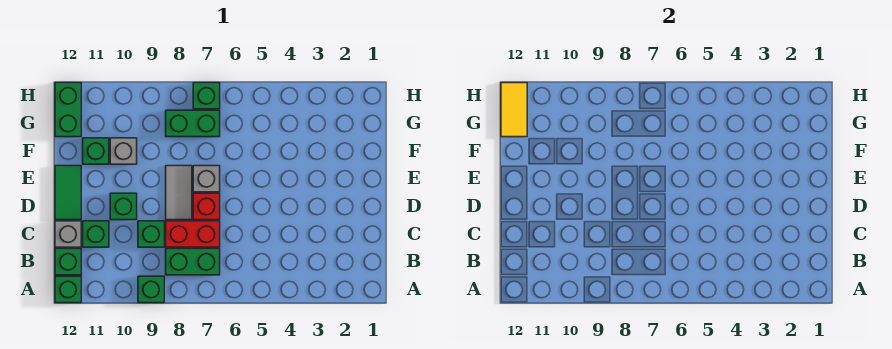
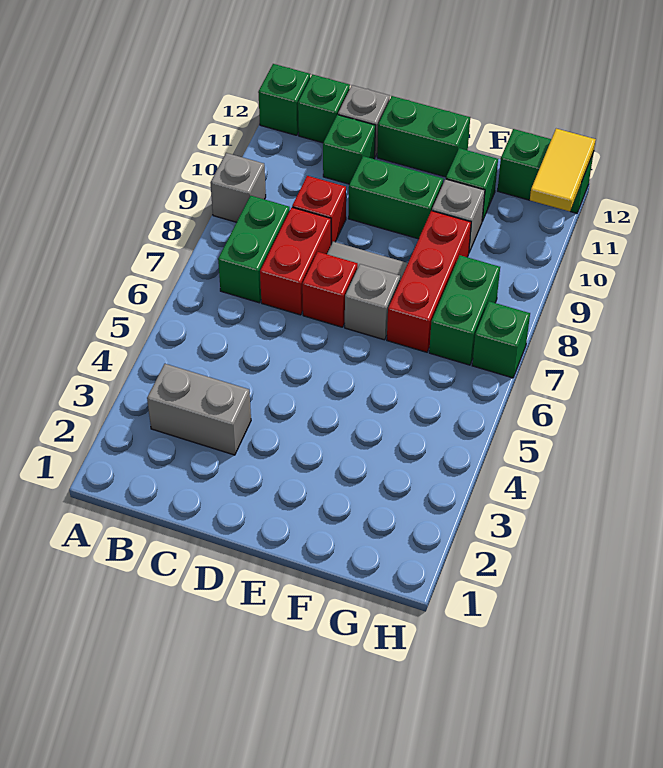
green 1x1 brick [138,276,164,303] -> grey 1x1 brick [210,153,266,222]
none -> grey 1x2 brick [147,364,251,455]
green 1x1 brick [138,221,164,247] -> red 1x1 brick [292,176,346,244]
green 1x1 brick [110,193,137,220] -> green 1x2 brick [348,156,443,239]
green 1x2 tile [55,166,81,220] -> green 1x2 brick [377,96,470,177]
none -> red 1x3 brick [387,211,471,352]
yellow 1x2 tile [501,83,527,137] -> yellow 1x2 tile turned to [530,129,596,211]

